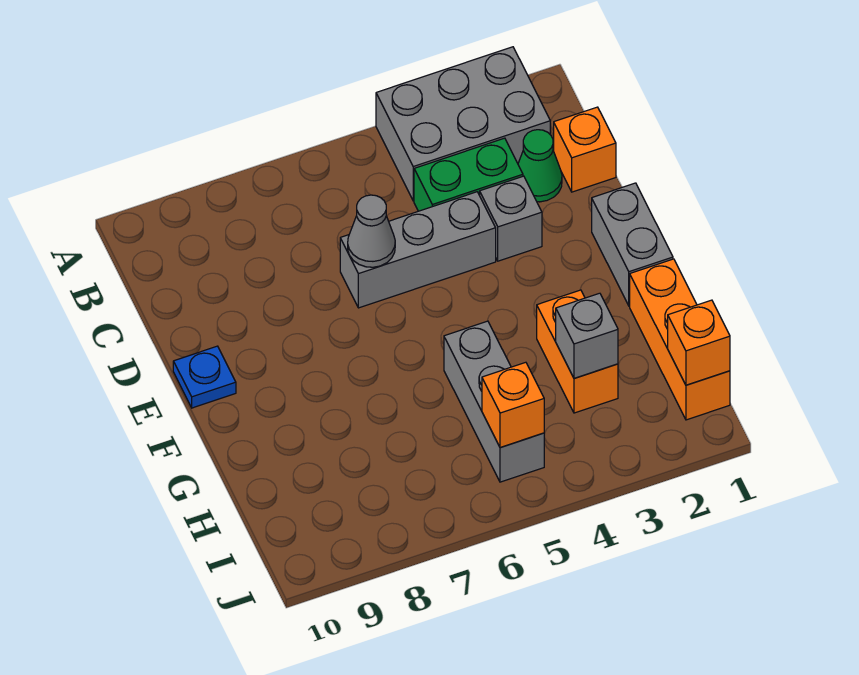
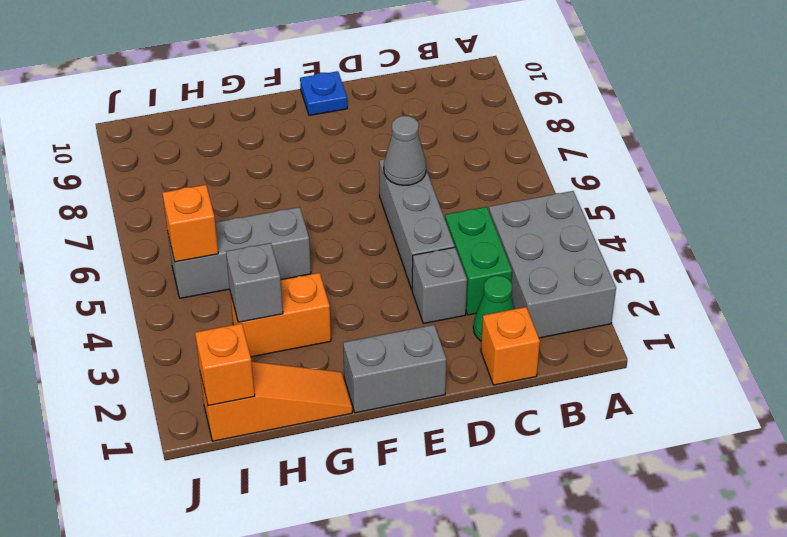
orange 1x3 brick [630,259,730,420] -> orange 1x3 slope [200,362,352,441]

